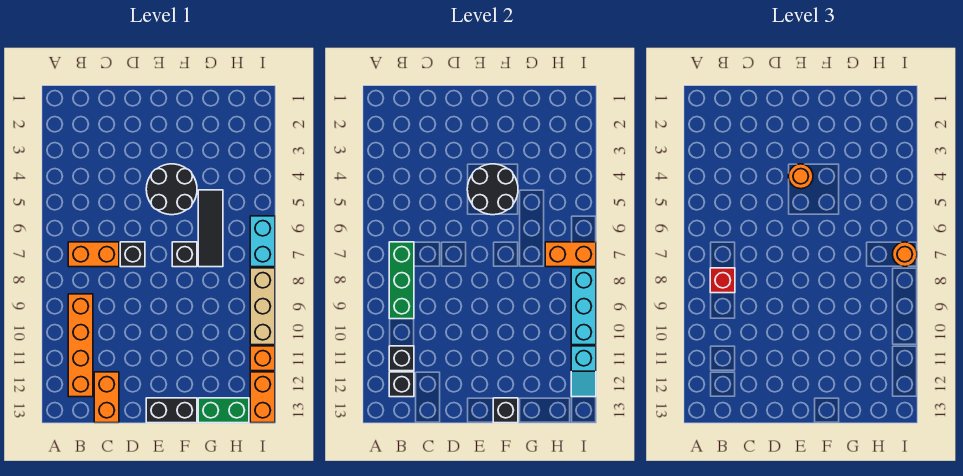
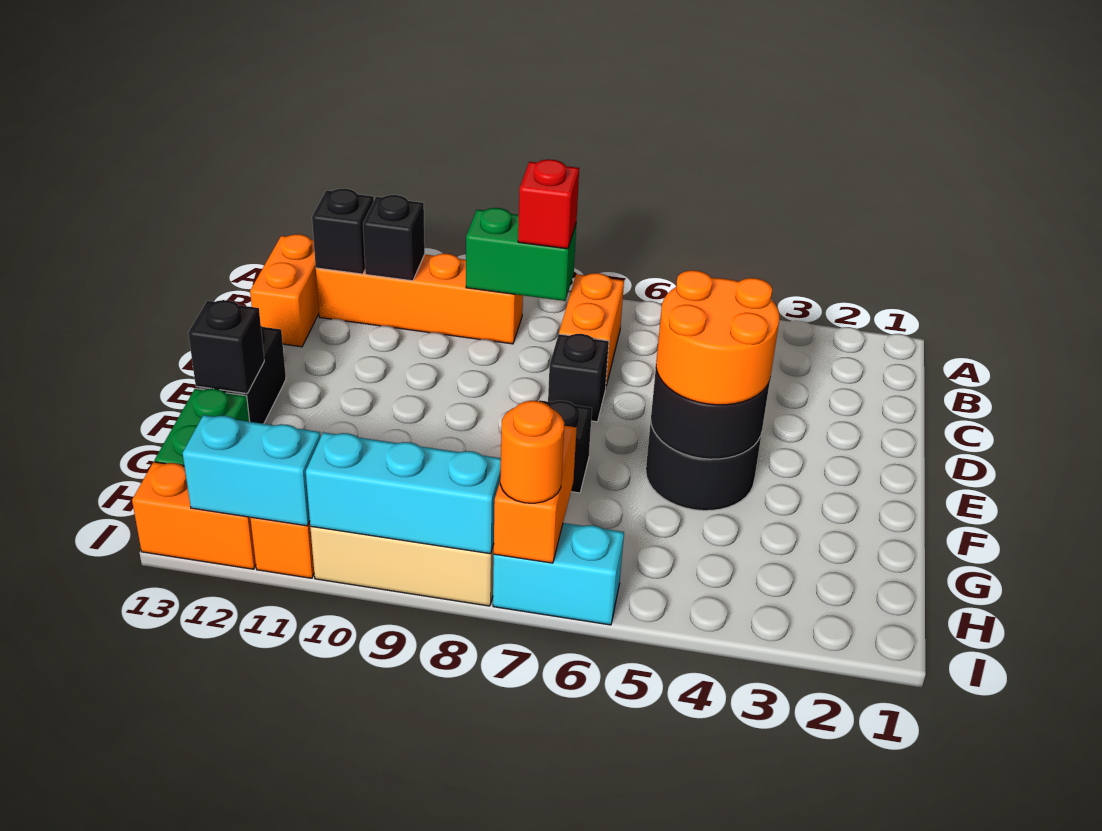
green 1x3 brick [389,242,414,319] -> green 1x2 brick [466,208,576,301]
orange 1x2 brick [94,372,119,423] -> orange 1x2 brick turned to [250,234,319,347]
orange 1x1 round brick [788,164,813,189] -> orange 2x2 round brick [656,270,779,405]
black 1x3 tile [198,190,223,267] -> none
cyan 1x2 slope [571,346,596,397] -> cyan 1x2 brick [183,415,321,526]

